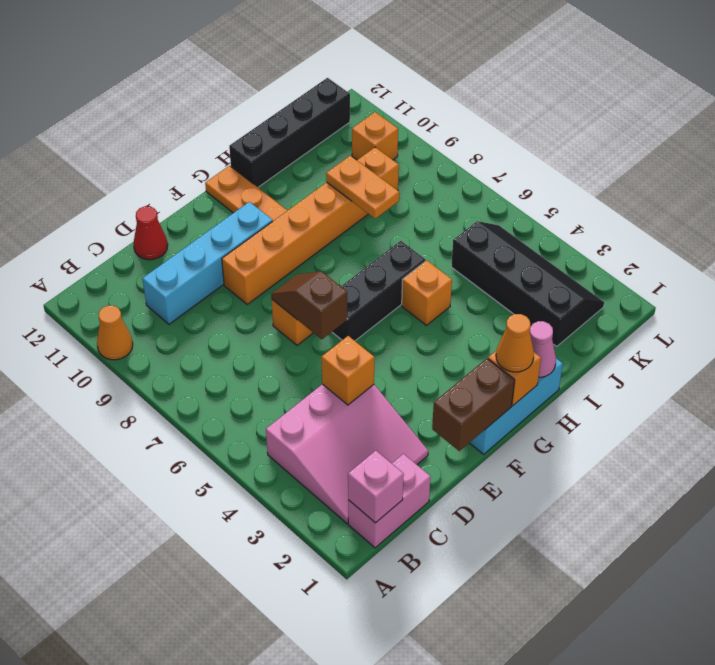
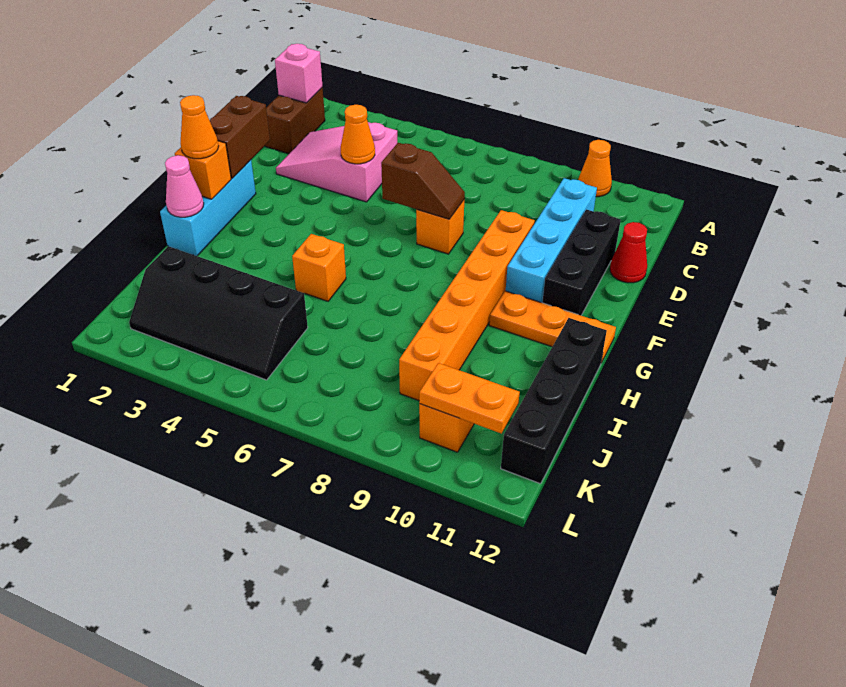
pink 1x2 brick [348,454,431,548] -> brown 1x2 brick [265,87,325,154]
pink 3x3 slope [266,384,428,524] -> pink 2x3 slope [276,122,397,202]
orange 1x1 brick [322,336,374,405] -> orange 1x1 cone [341,105,375,164]
black 1x3 brick [332,241,426,341] -> black 1x3 brick moved to [542,209,621,315]
orange 1x2 plate [326,156,399,219] -> orange 1x2 plate moved to [419,363,520,434]

